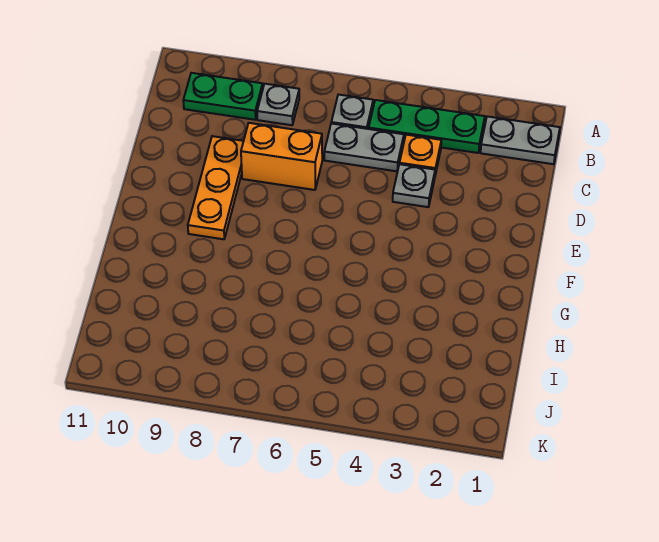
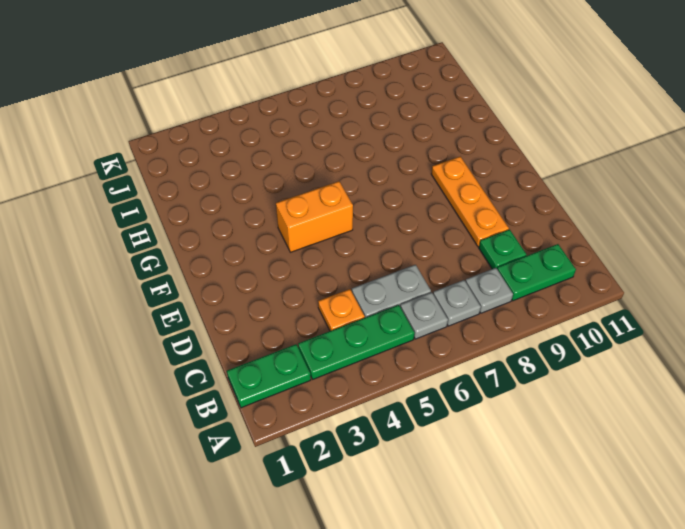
grey 1x2 plate [481,116,560,164] -> green 1x2 plate [227,344,311,408]
none -> green 1x1 plate [479,230,526,269]
grey 1x1 plate [393,164,435,207] -> grey 1x1 plate moved to [433,280,481,326]
orange 1x2 brick [241,123,322,190] -> orange 1x2 brick moved to [276,181,353,252]

